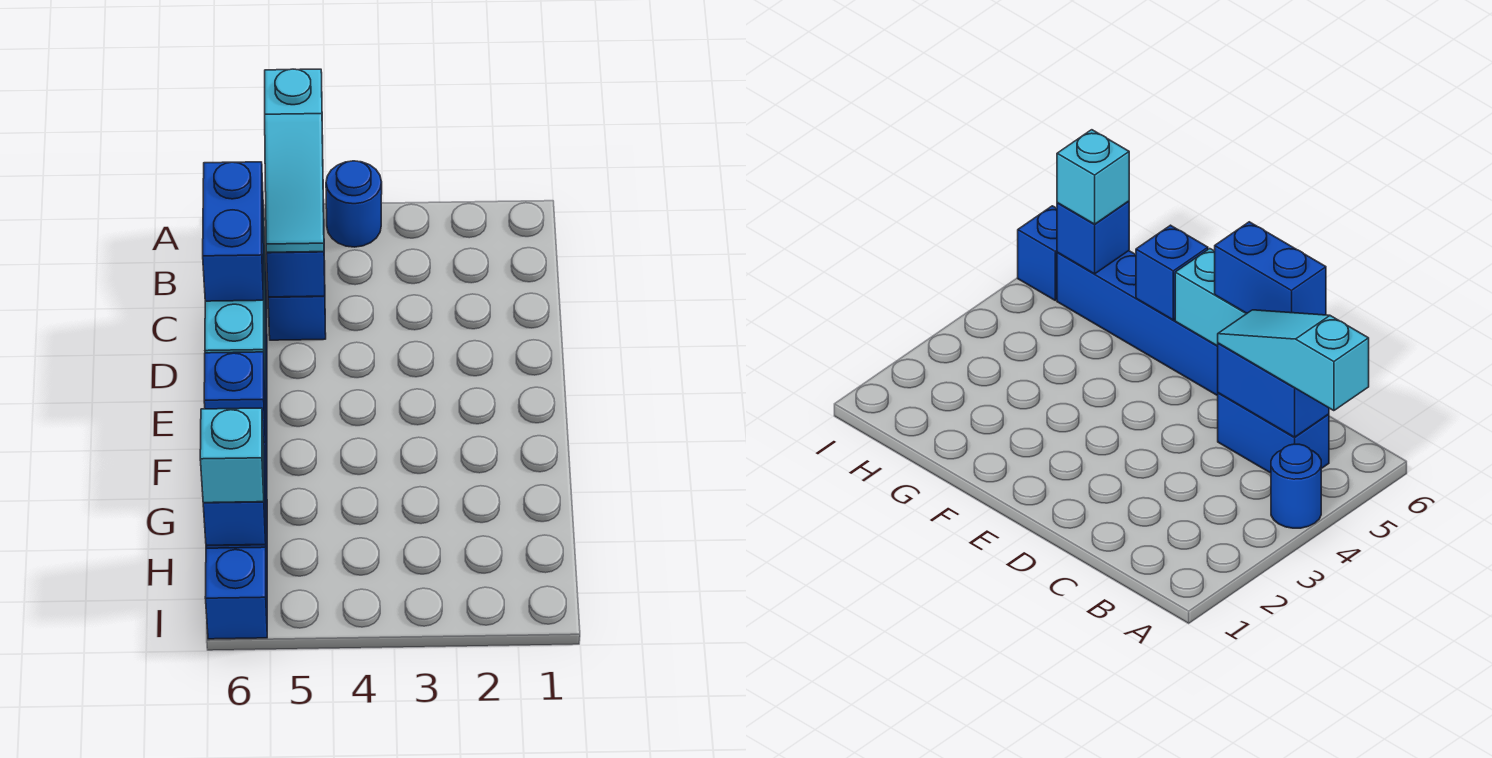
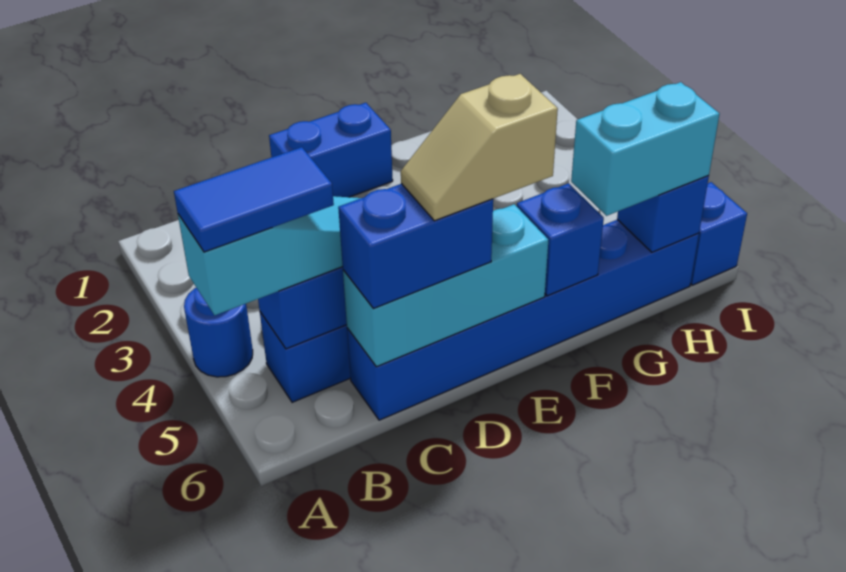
none -> blue 1x2 tile [174,147,334,252]
none -> blue 1x2 brick [269,103,393,197]
none -> tan 1x2 slope [401,74,558,221]
cyan 1x1 brick [200,408,264,503] -> cyan 1x2 brick [571,82,719,216]

